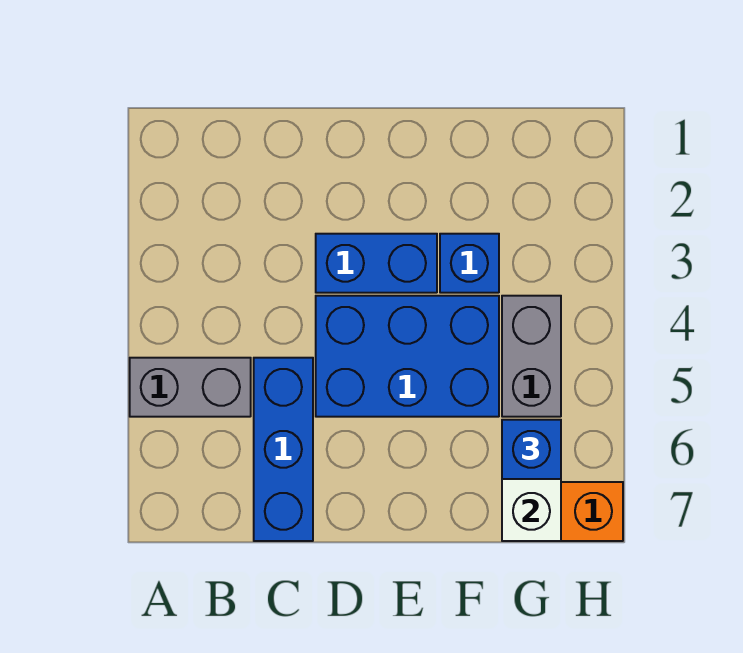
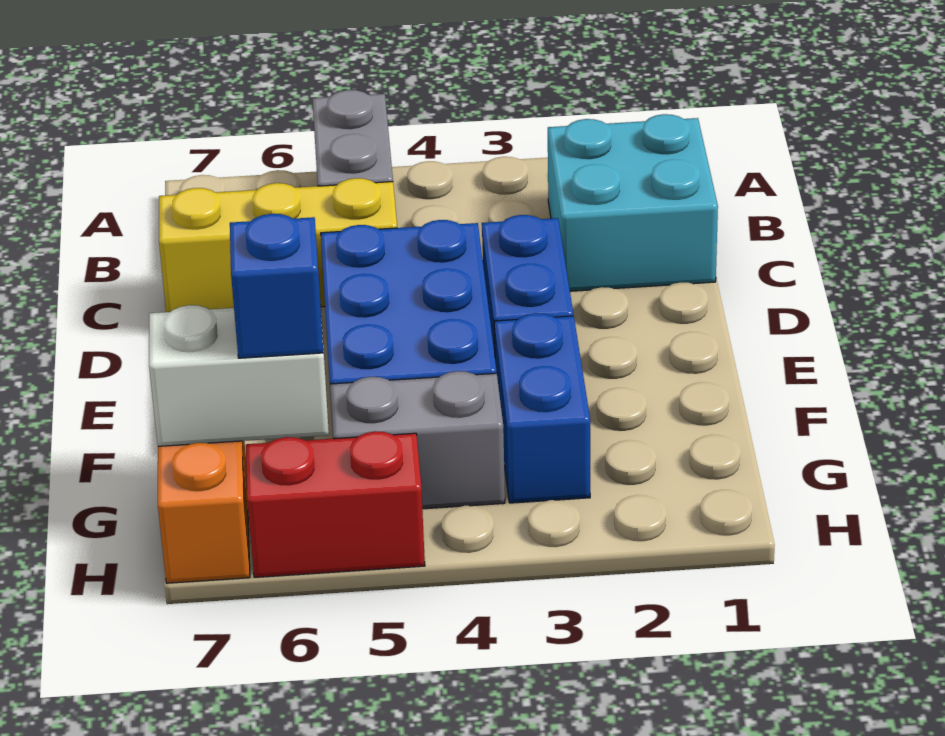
none -> cyan 2x2 brick [548,114,718,291]
blue 1x3 brick [254,358,313,541] -> yellow 1x3 brick [159,178,397,312]
blue 1x1 brick [440,234,499,293] -> blue 1x2 brick [494,313,590,503]
none -> red 1x2 brick [246,431,425,577]

